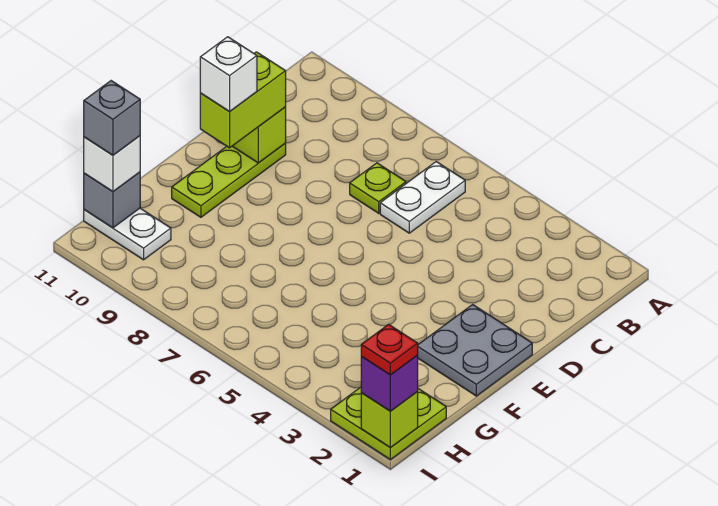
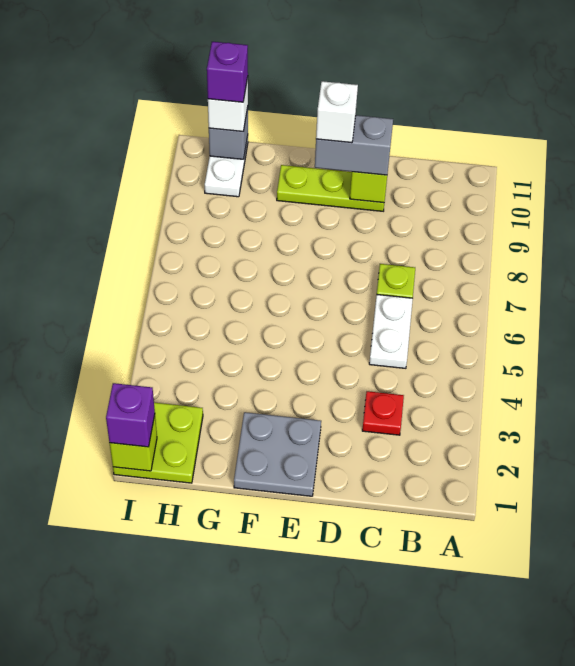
white 1x2 plate [380,162,465,233] -> white 1x2 plate turned to [369,295,413,368]
lime 1x2 brick [200,52,286,148] -> grey 1x2 brick [315,115,393,175]
grey 1x1 brick [84,81,140,155] -> purple 1x1 brick [207,42,248,102]
red 1x1 plate [361,324,418,375] -> red 1x1 plate moved to [362,391,404,435]

